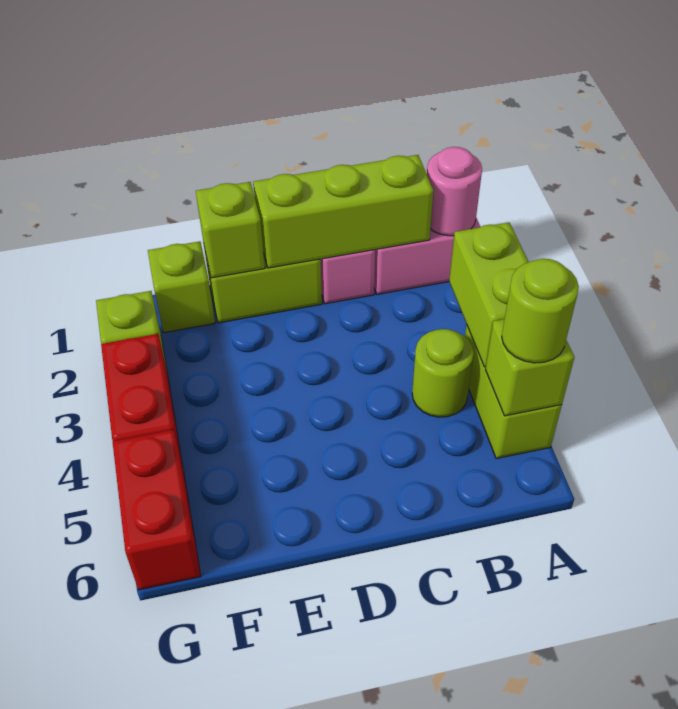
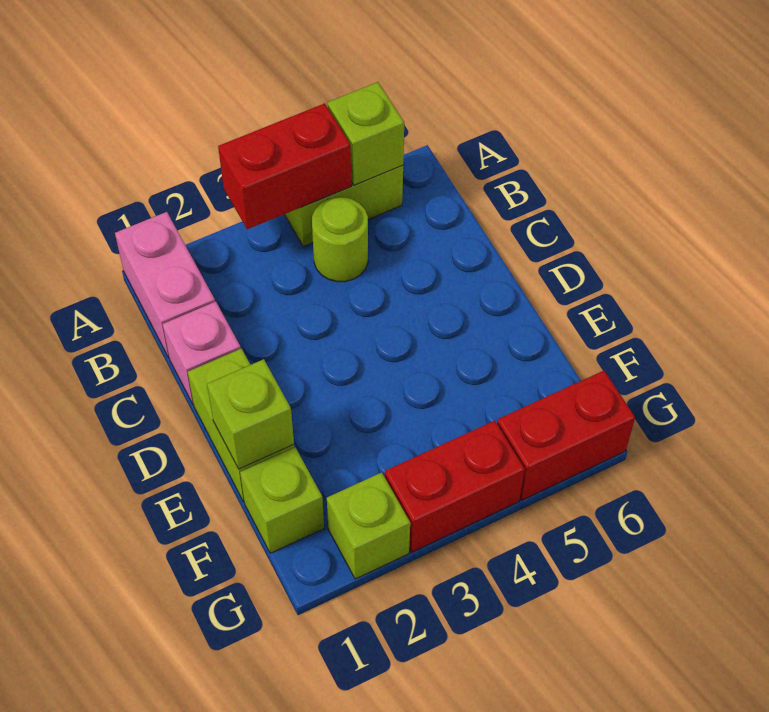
pink 1x1 round brick [427,147,482,236] -> none
lime 1x2 brick [449,222,528,367] -> red 1x2 brick [218,103,351,229]
lime 1x1 round brick [502,259,579,363] -> none
lime 1x3 brick [253,155,434,268] -> none

